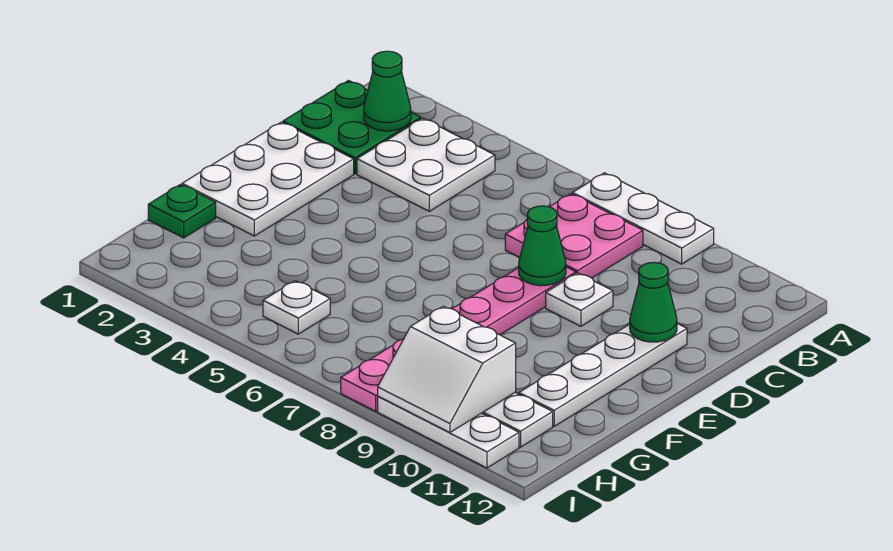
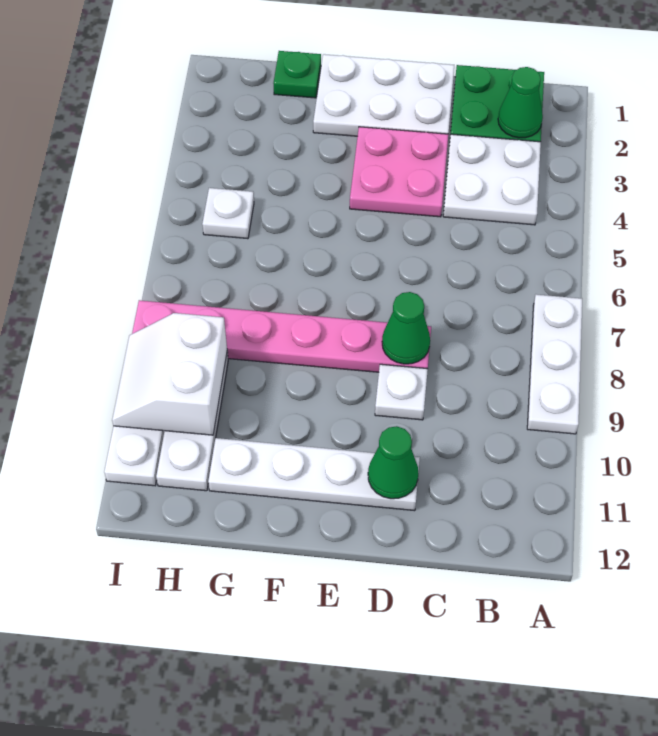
pink 2x2 plate [505,194,643,278] -> pink 2x2 plate moved to [350,127,448,217]

